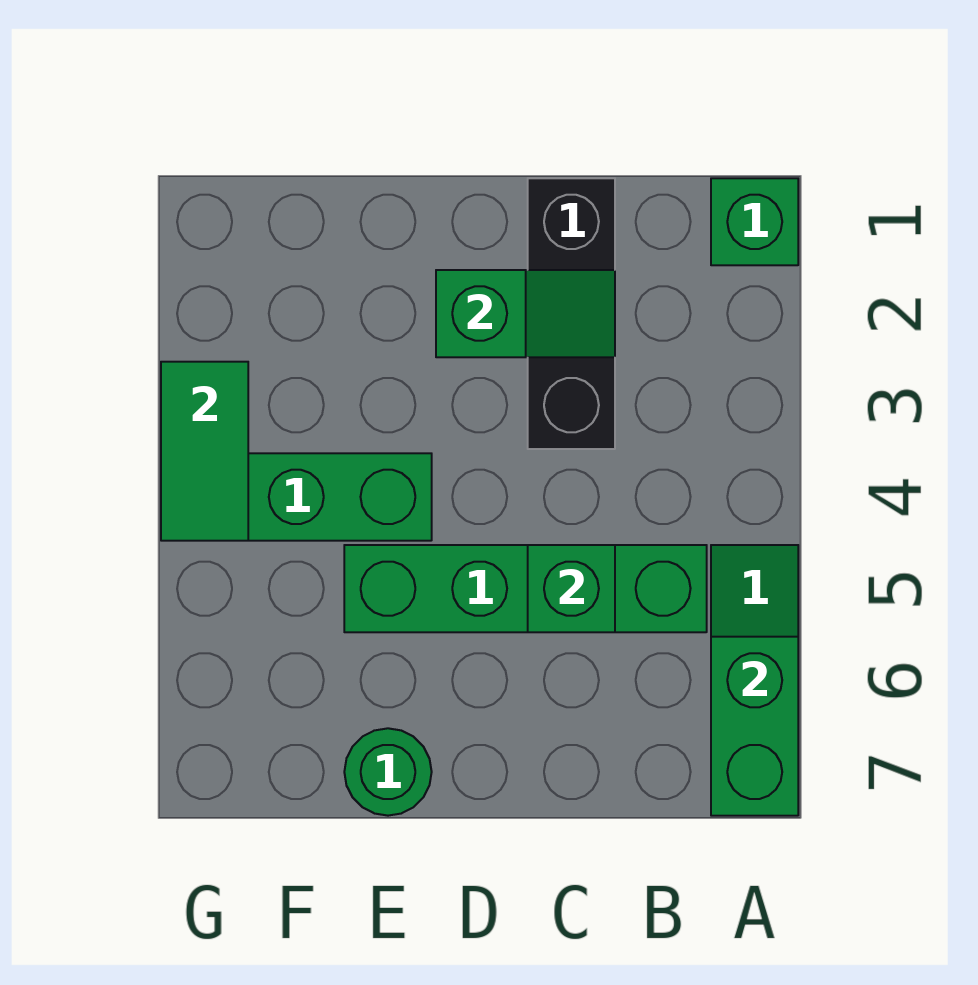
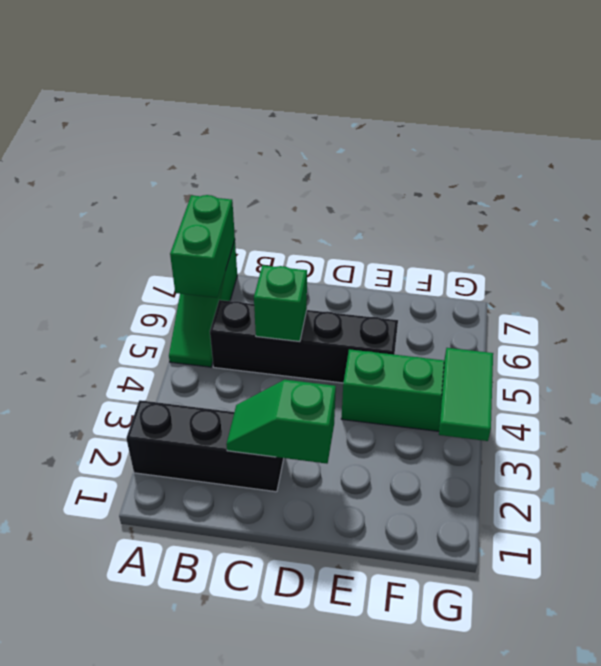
green 1x1 brick [711,178,798,265] -> none
green 1x4 brick [344,545,707,632] -> black 1x4 brick [210,300,398,383]
black 1x3 brick [528,178,615,449] -> black 1x3 brick turned to [126,400,284,492]
green 1x1 round brick [344,728,432,816] -> none

